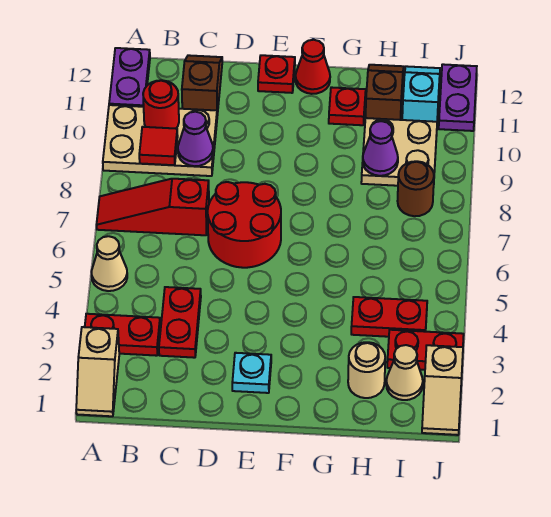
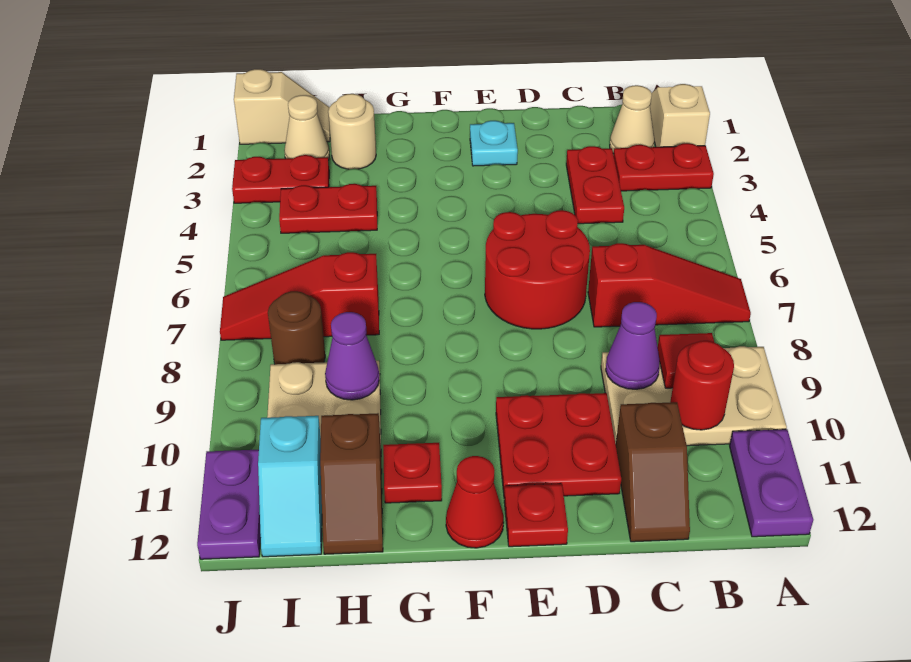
tan 1x1 cone [91,236,127,291] -> tan 1x1 cone moved to [610,85,654,154]
none -> red 2x2 plate [496,393,621,496]
none -> red 1x3 slope [220,252,379,340]
tan 1x2 slope [422,345,463,435] -> tan 1x2 slope turned to [234,69,330,144]

